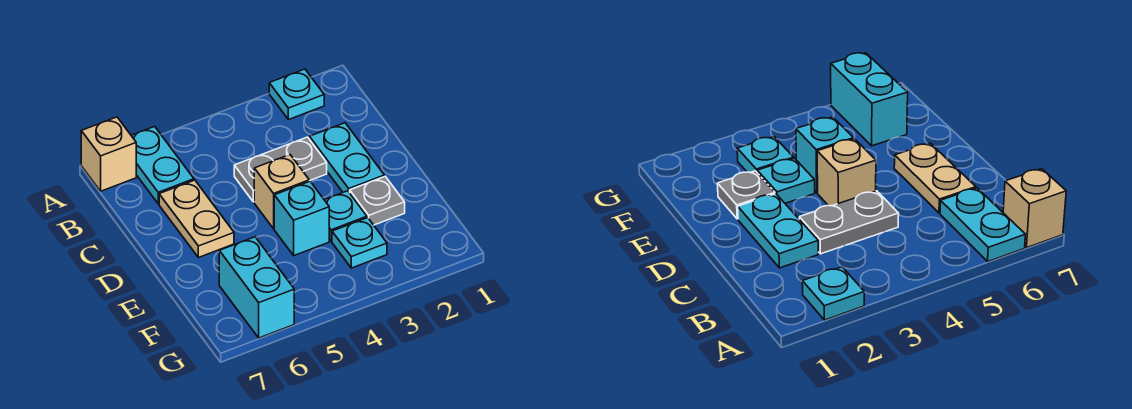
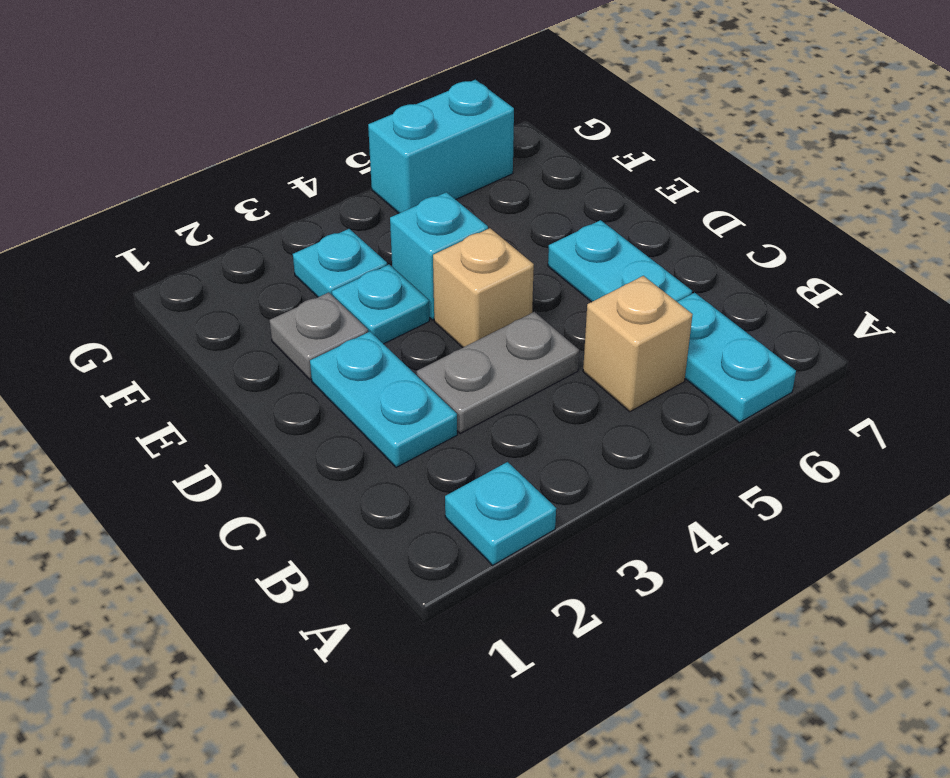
tan 1x1 brick [81,117,136,191] -> tan 1x1 brick moved to [583,276,693,412]
tan 1x2 plate [159,180,234,258] -> cyan 1x2 plate [548,220,692,302]
cyan 1x2 brick [219,237,294,338] -> cyan 1x2 brick turned to [368,80,514,213]

